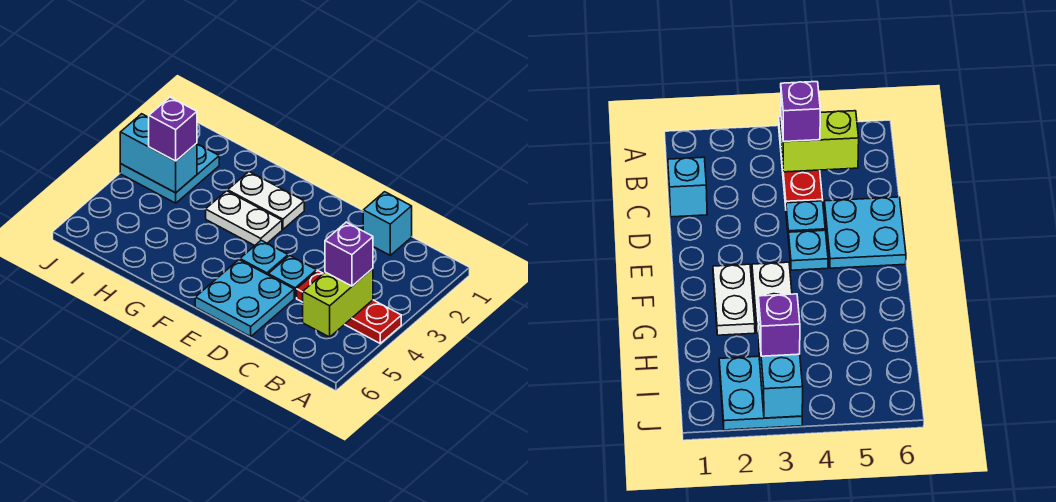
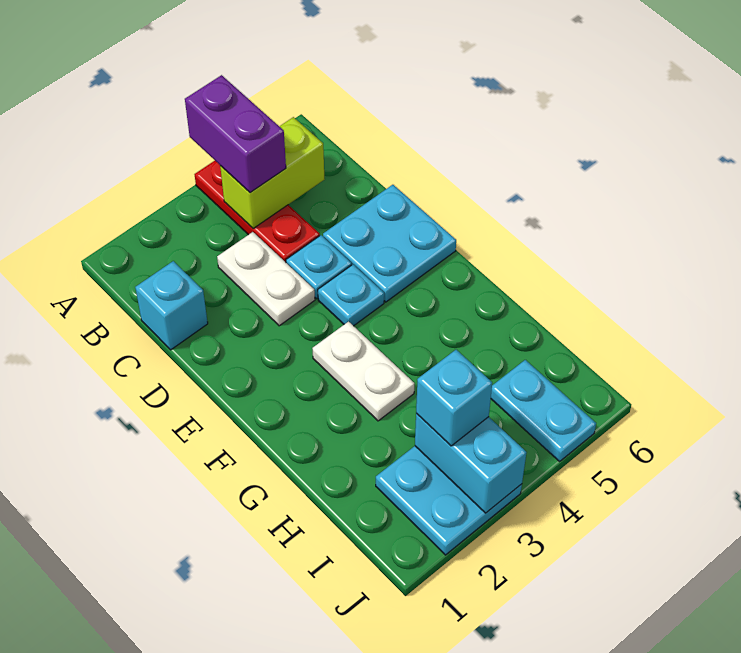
purple 1x1 brick [325,222,373,286] -> purple 1x2 brick [185,75,286,193]
white 1x2 plate [228,172,304,229] -> white 1x2 plate moved to [217,232,315,326]
purple 1x1 brick [149,97,197,161] -> cyan 1x1 brick [416,350,492,446]
none -> cyan 1x2 plate [491,360,596,461]

